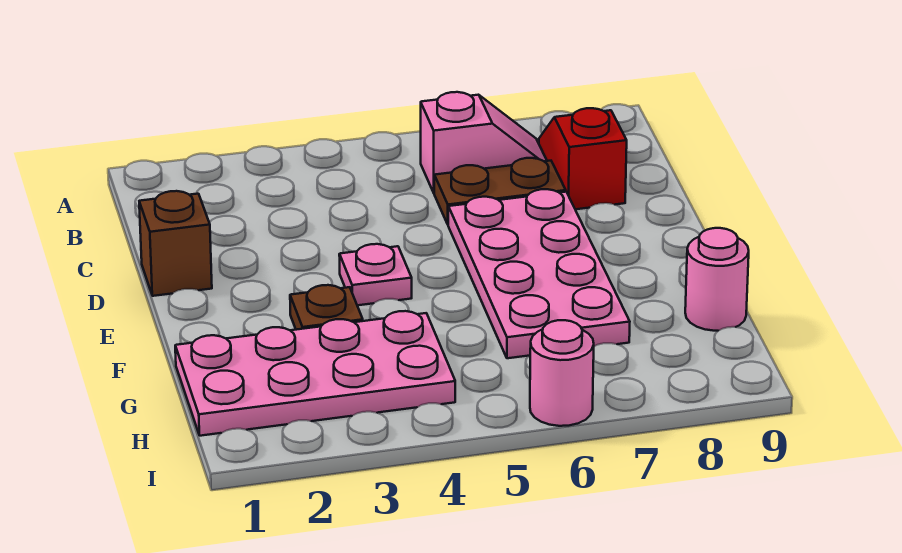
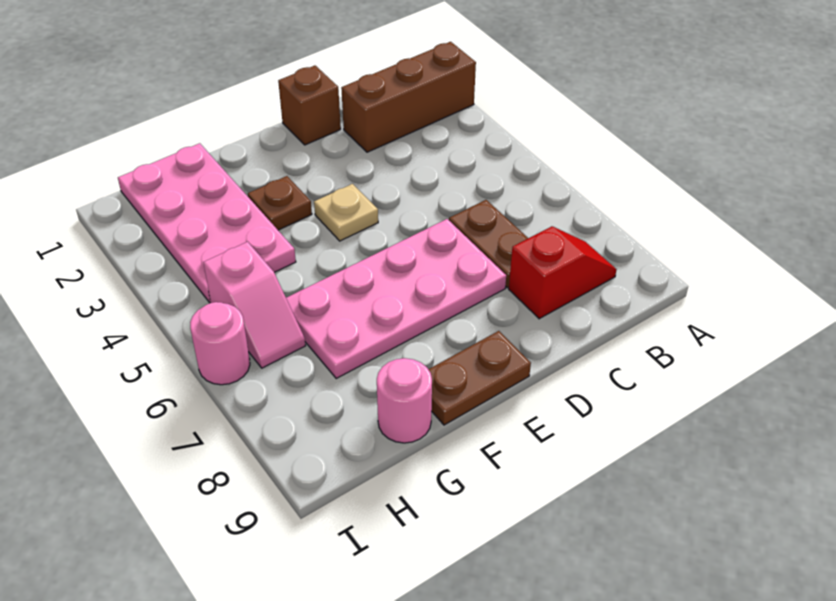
none -> brown 1x3 brick [341,42,476,152]
pink 1x2 slope [421,92,547,193] -> pink 1x2 slope moved to [203,242,306,368]
pink 1x1 plate [339,244,412,305] -> tan 1x1 plate [314,184,378,241]
none -> brown 1x2 plate [428,331,531,425]

